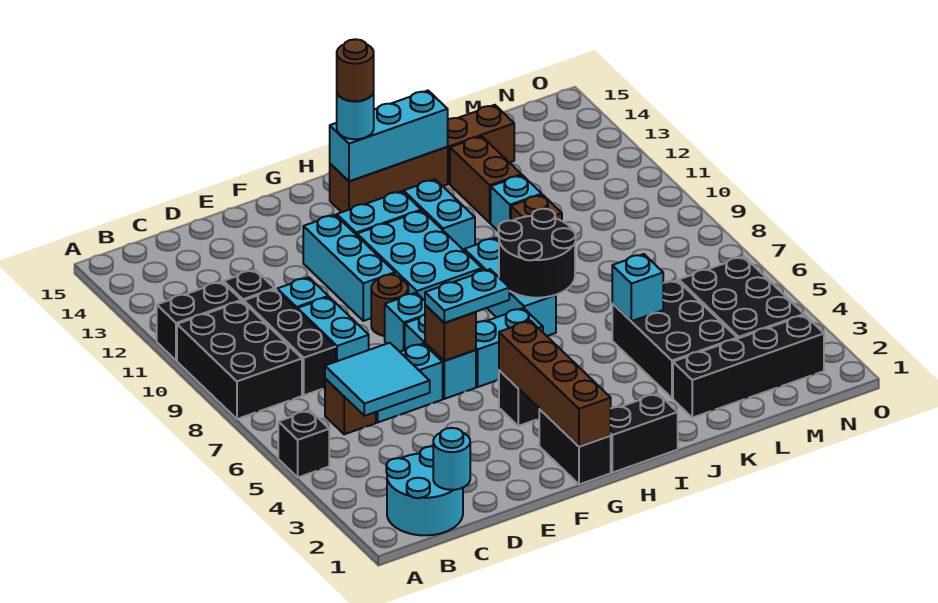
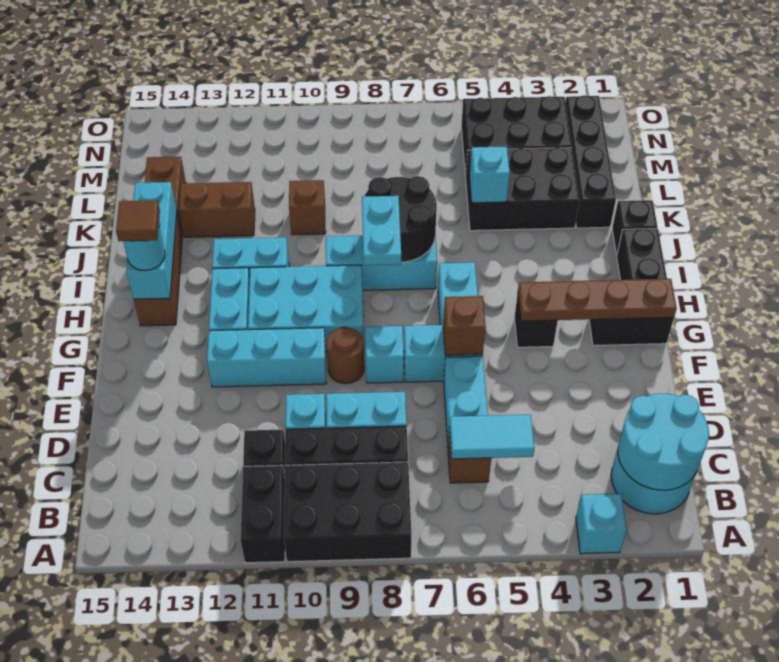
black 1x1 brick [278,410,329,477] -> black 1x1 brick moved to [612,200,657,255]
cyan 1x1 round brick [433,428,470,490] -> cyan 2x2 round brick [618,394,709,490]
cyan 2x2 tile [325,343,430,416] -> cyan 1x2 tile [450,415,534,459]
cyan 1x2 plate [425,269,509,323] -> cyan 1x2 plate moved to [362,196,402,265]
brown 1x4 brick [499,321,611,447] -> brown 1x4 plate [518,279,677,321]
brown 1x1 round brick [337,39,374,101] -> brown 1x1 tile [116,200,160,241]
cyan 1x1 brick [491,175,542,231] -> cyan 1x1 brick moved to [576,494,627,554]

